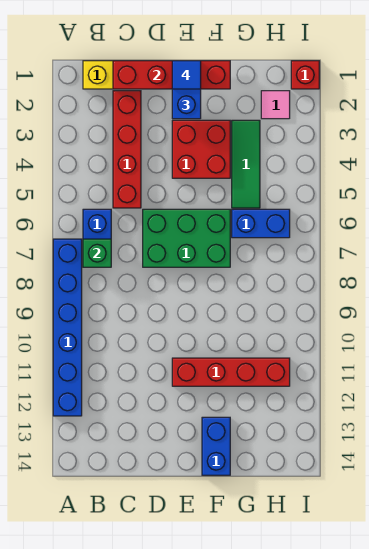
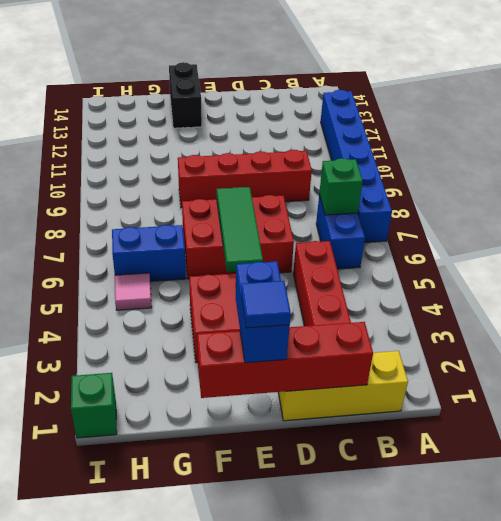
green 2x3 brick [143,209,230,267] -> red 2x3 brick [182,195,294,279]
red 1x4 brick [172,358,290,386] -> red 1x4 brick moved to [178,150,312,208]
blue 1x2 brick [202,417,230,475] -> black 1x2 brick [169,62,202,128]
green 1x3 tile [232,120,260,208] -> green 1x3 tile moved to [217,187,263,272]
pink 1x1 tile [261,91,290,119] -> pink 1x1 tile moved to [115,273,152,310]
red 1x1 brick [291,61,319,89] -> green 1x1 brick [71,373,117,438]

